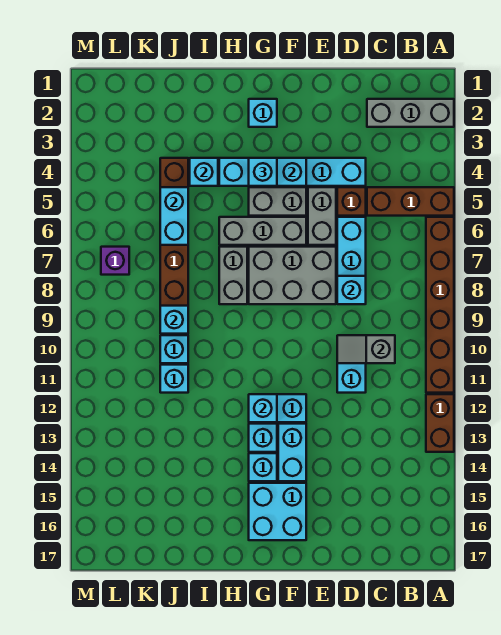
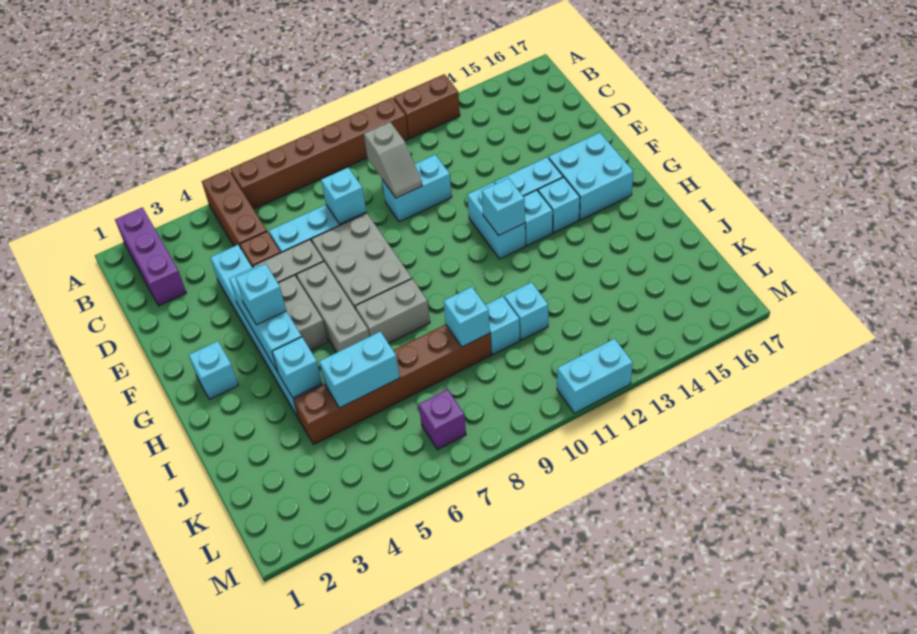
grey 1x3 brick [367,99,454,127] -> purple 1x3 brick [115,207,186,306]
none -> cyan 1x2 brick [557,339,633,413]

